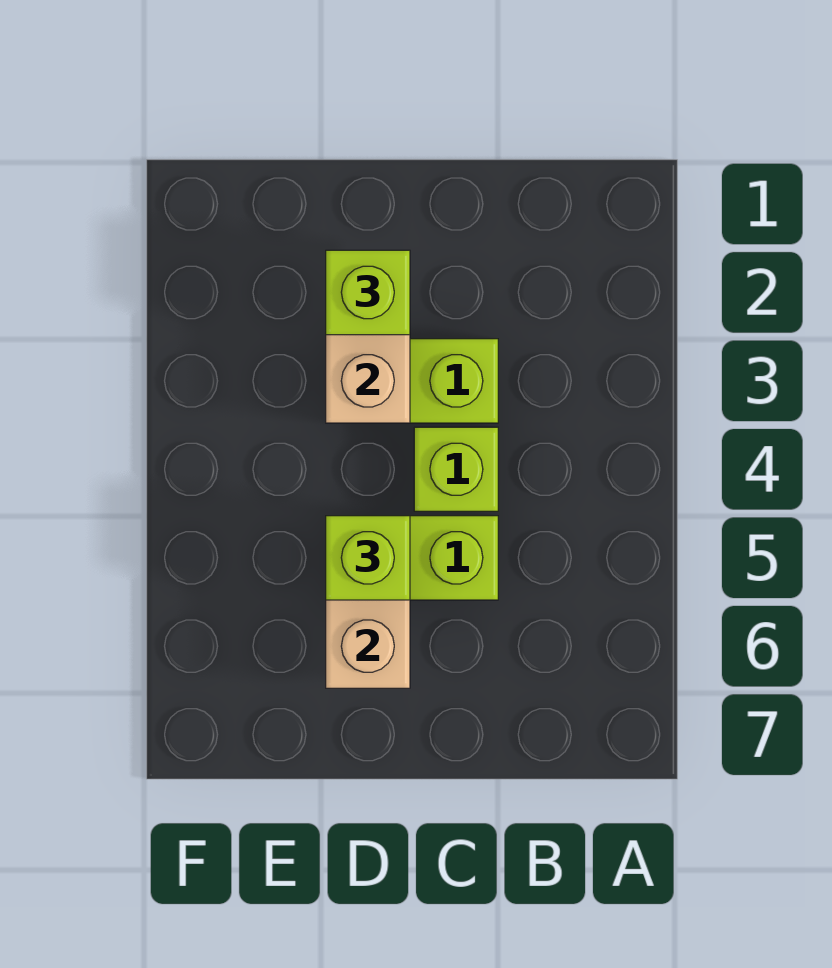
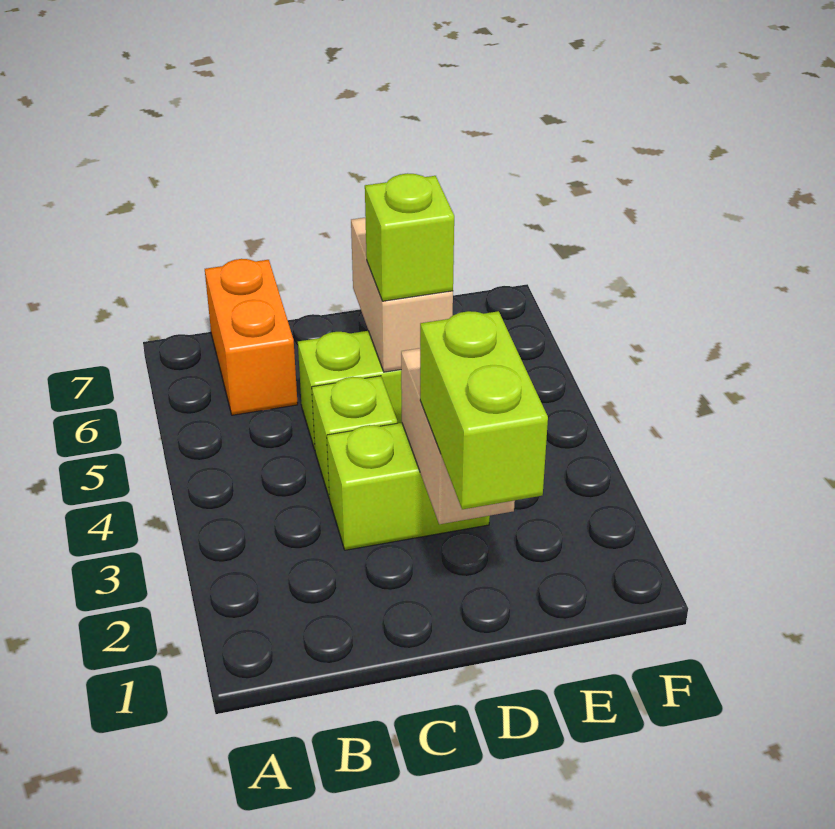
none -> orange 1x2 brick [205,259,298,415]
lime 1x1 brick [326,250,410,335] -> lime 1x2 brick [420,311,548,509]

